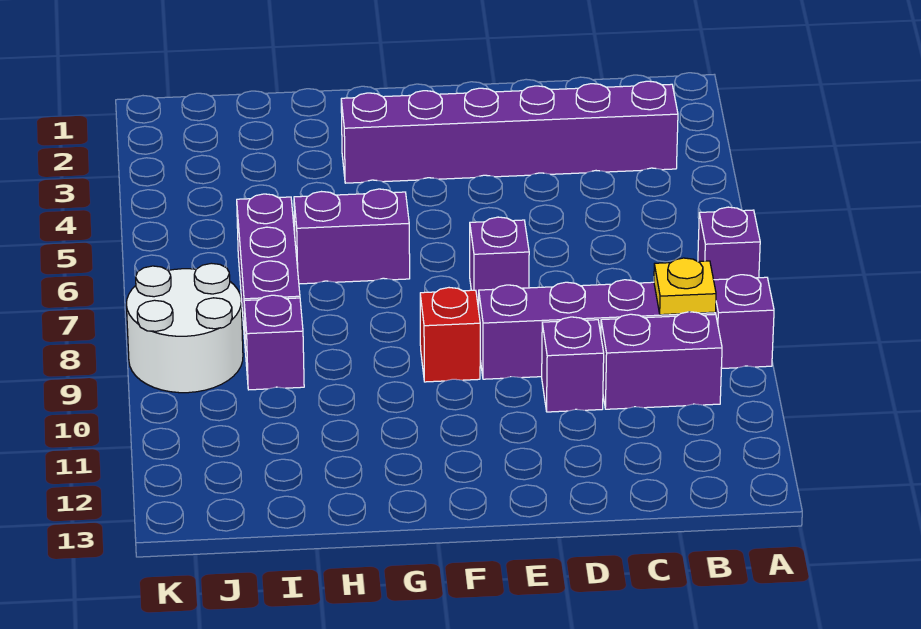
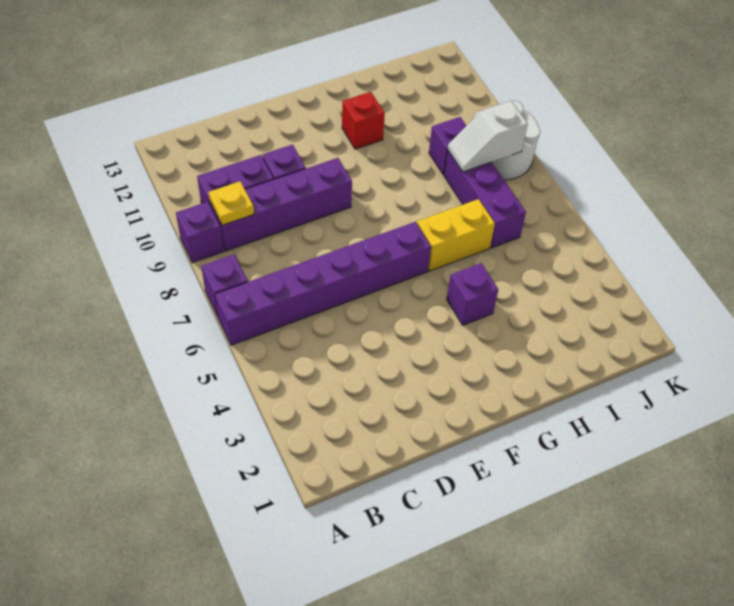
purple 1x6 brick [341,81,678,183] -> purple 1x6 brick moved to [215,222,431,345]
purple 1x1 brick [470,217,529,309] -> purple 1x1 brick moved to [447,263,498,325]
red 1x1 brick [420,288,480,382] -> red 1x1 brick moved to [342,92,385,149]
purple 1x2 brick [294,189,410,284] -> yellow 1x2 brick [417,199,495,271]
none -> white 1x2 slope [448,101,528,172]

